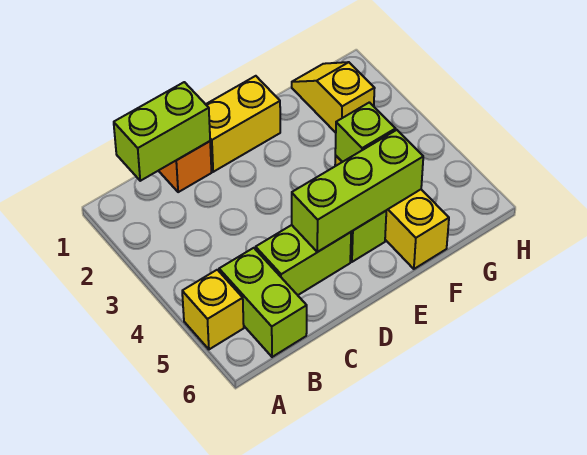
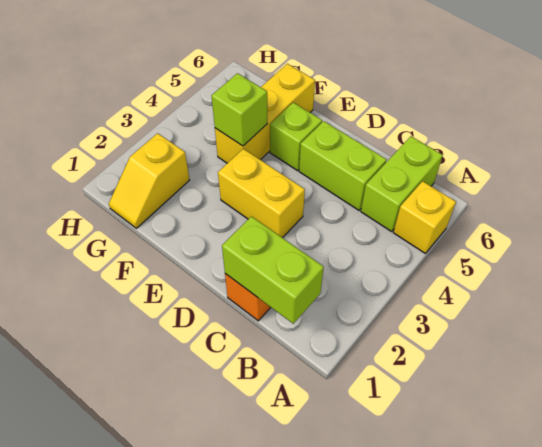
yellow 1x2 brick [206,76,280,172] -> yellow 1x2 brick moved to [218,149,305,238]
lime 1x3 brick [292,130,423,252] -> none

